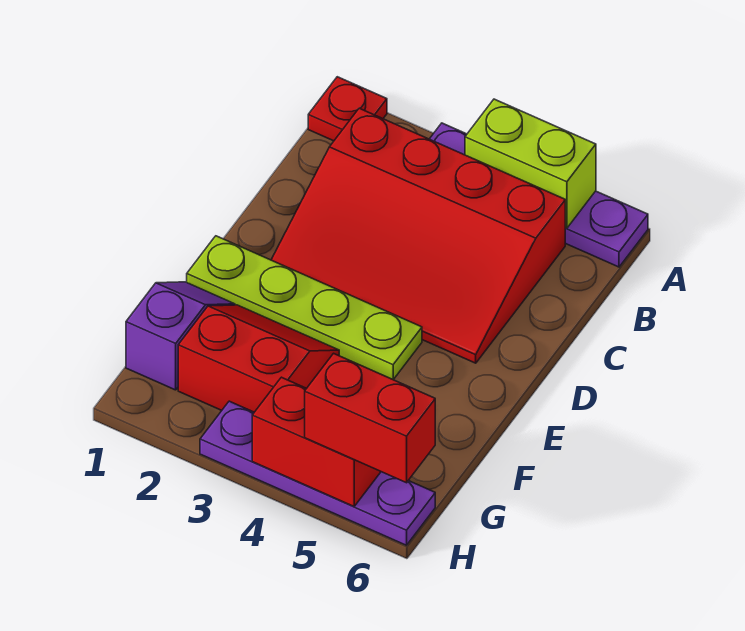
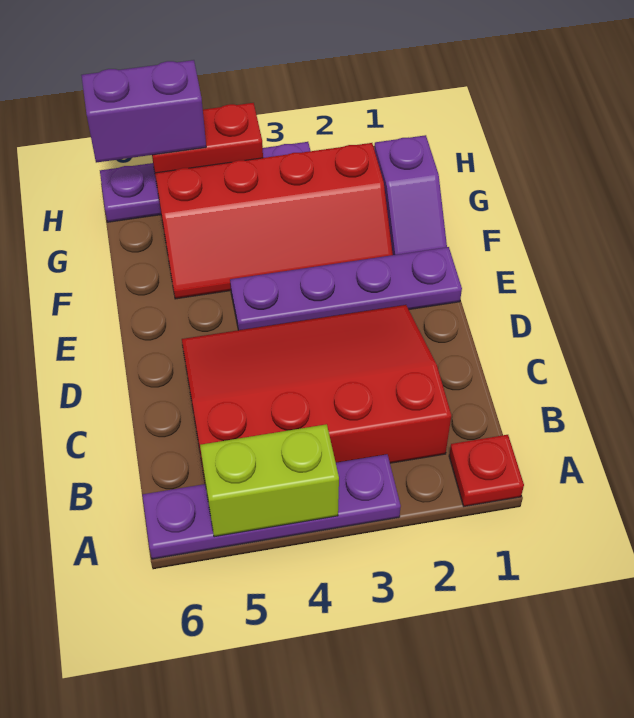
lime 1x4 plate [187,236,422,380] -> purple 1x4 plate [230,247,462,330]
red 2x2 slope [178,305,339,412] -> red 2x4 slope [155,143,393,299]
red 1x2 brick [305,353,435,483] -> purple 1x2 brick [81,60,206,163]

